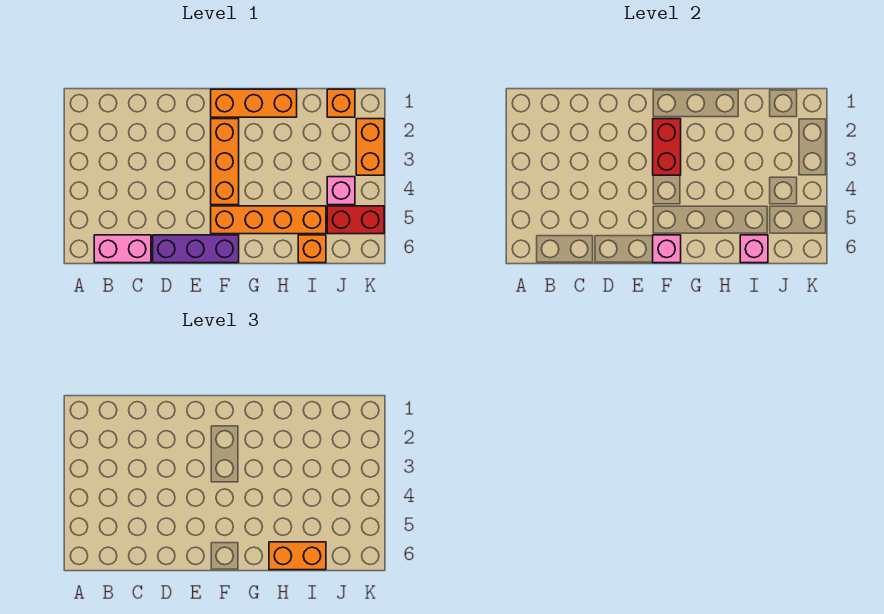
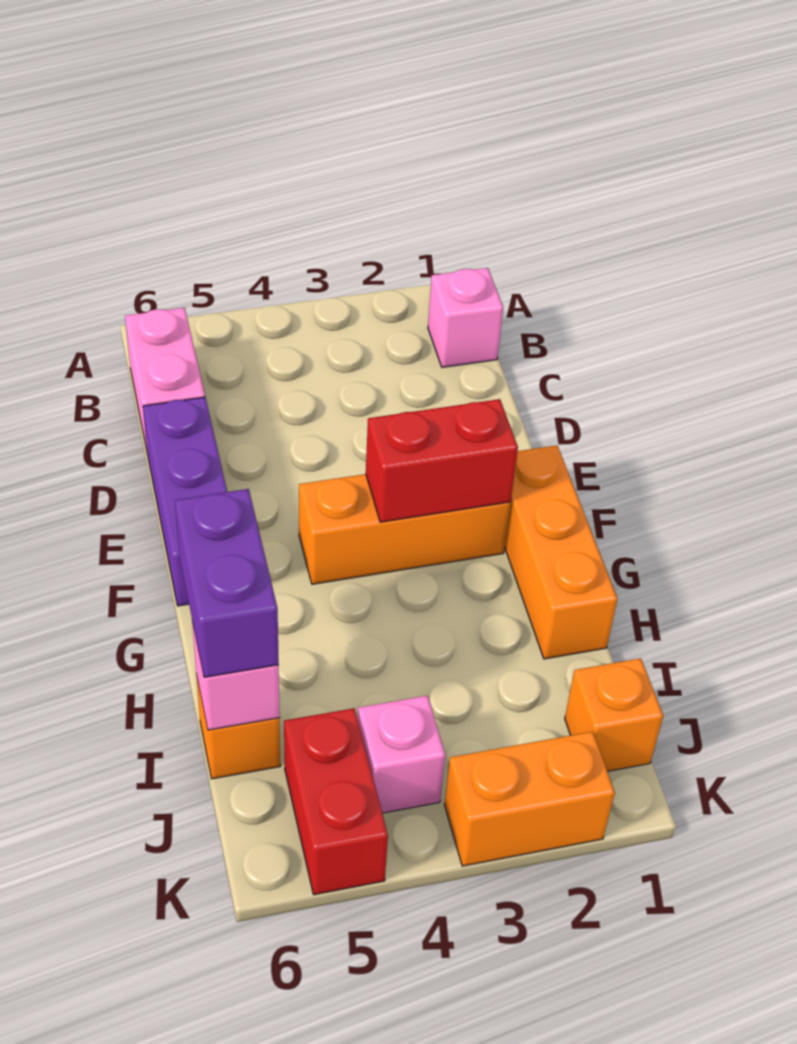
orange 1x4 brick [211,206,326,234] -> none
pink 1x1 brick [653,235,681,263] -> pink 1x1 brick moved to [428,268,503,367]
orange 1x2 brick [269,542,326,570] -> purple 1x2 brick [175,489,279,677]

